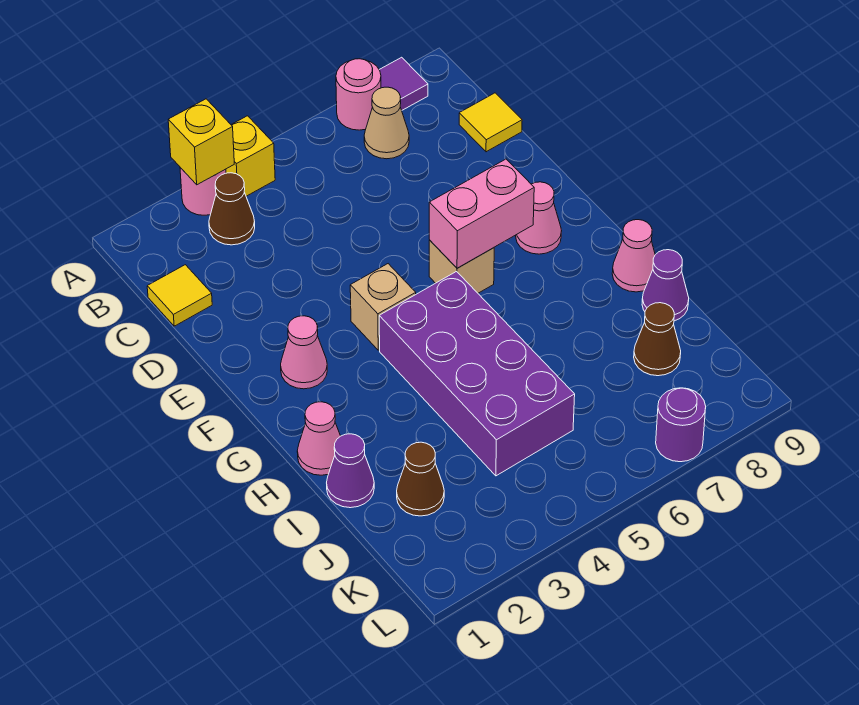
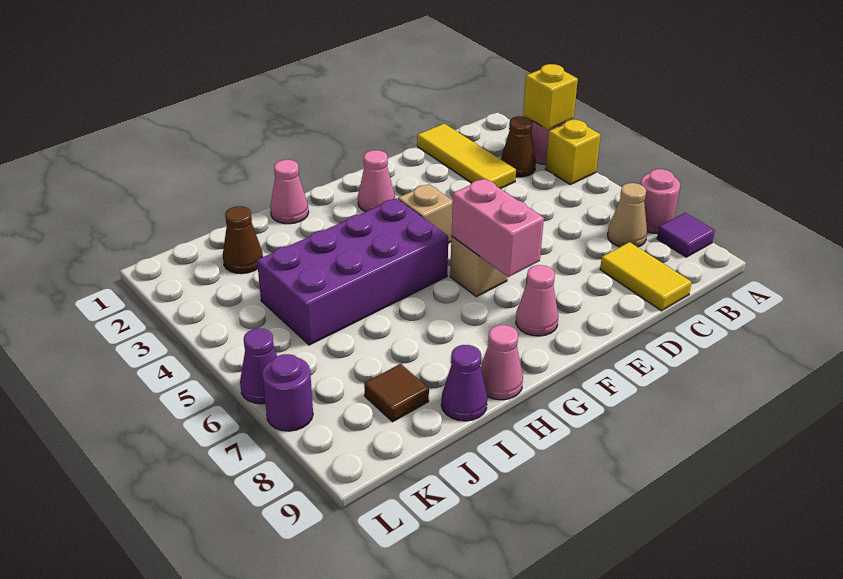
yellow 1x1 tile [147,265,212,326] -> yellow 1x3 tile [417,124,516,189]
yellow 1x1 tile [459,93,522,152] -> yellow 1x2 tile [600,242,692,311]
purple 1x1 cone [327,434,374,508] -> purple 1x1 cone moved to [240,328,277,404]
brown 1x1 cone [634,303,681,376] -> brown 1x1 tile [364,364,429,422]

